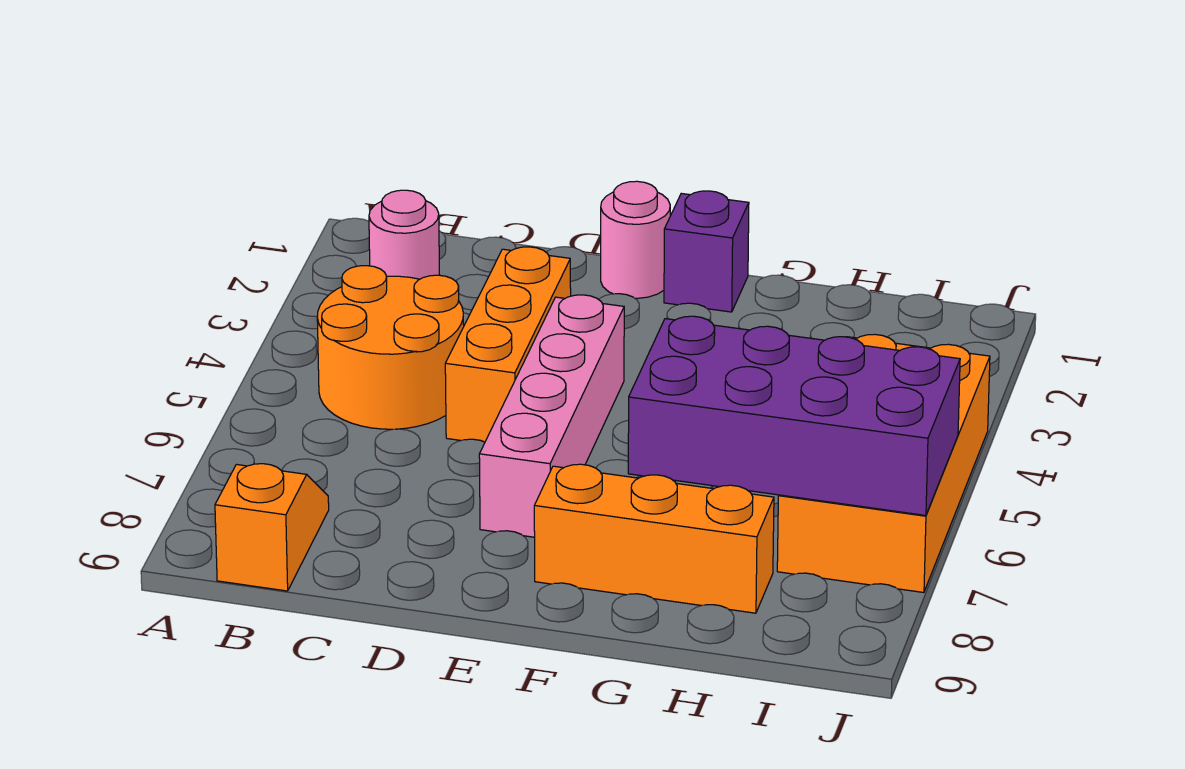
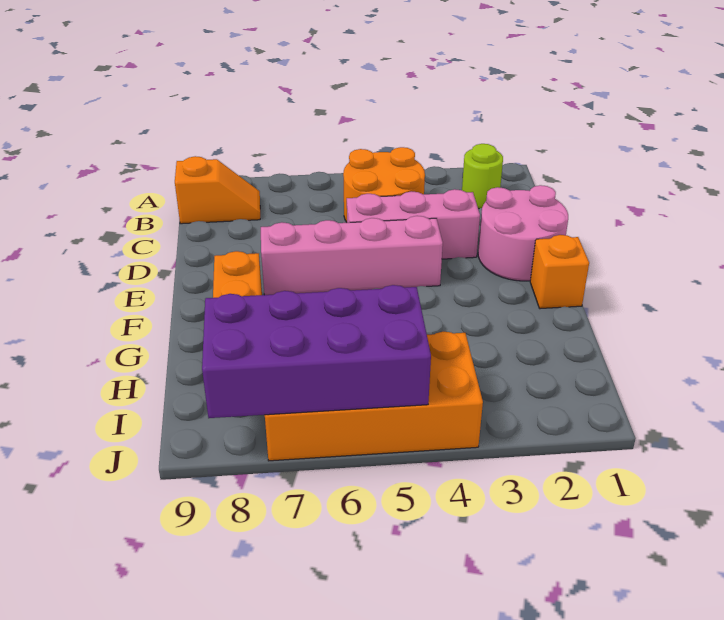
pink 1x1 round brick [369,190,439,279] -> lime 1x1 round brick [462,144,503,209]
orange 1x3 brick [445,247,571,442] -> pink 1x3 brick [347,189,480,259]
pink 1x1 round brick [601,181,670,298] -> pink 2x2 round brick [478,185,568,281]
purple 1x1 brick [664,191,749,312] -> orange 1x1 brick [530,235,589,309]
purple 2x4 brick [628,316,960,515] -> purple 2x4 brick turned to [202,285,431,418]

